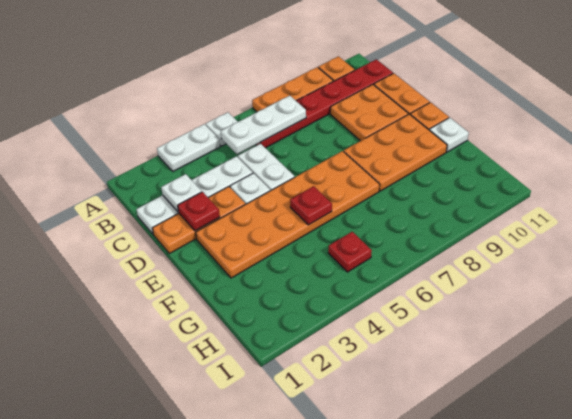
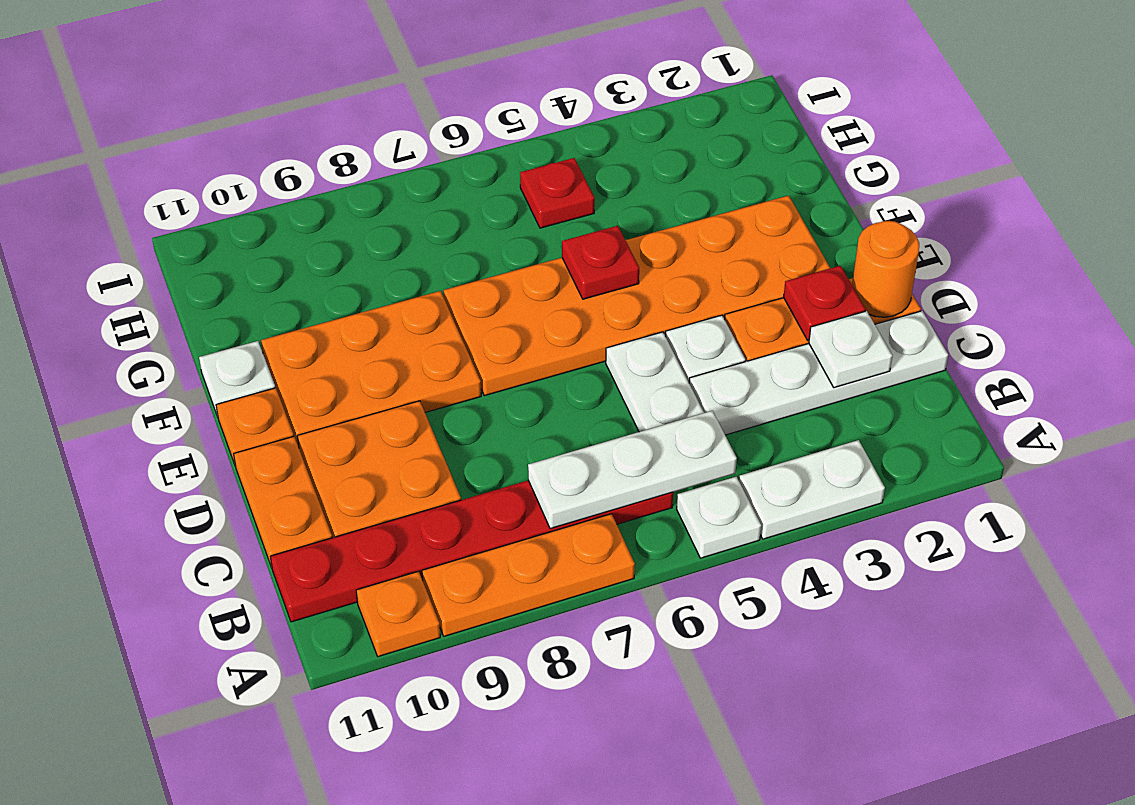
none -> orange 1x1 round brick [852,221,919,317]

